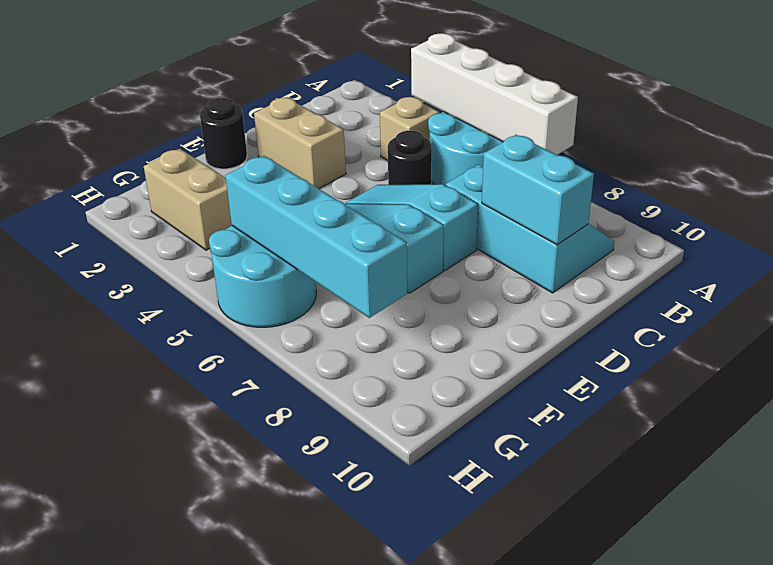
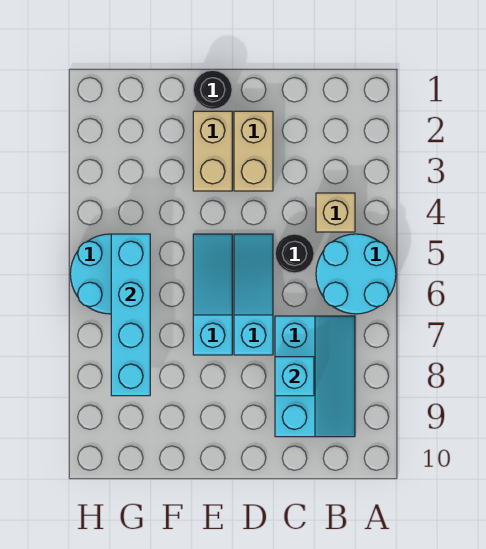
white 1x4 brick [411,33,578,155] -> none
cyan 1x2 brick [482,135,594,245] -> cyan 1x1 brick [275,357,314,396]
tan 1x2 brick [144,149,232,250] -> tan 1x2 brick moved to [193,111,232,191]

